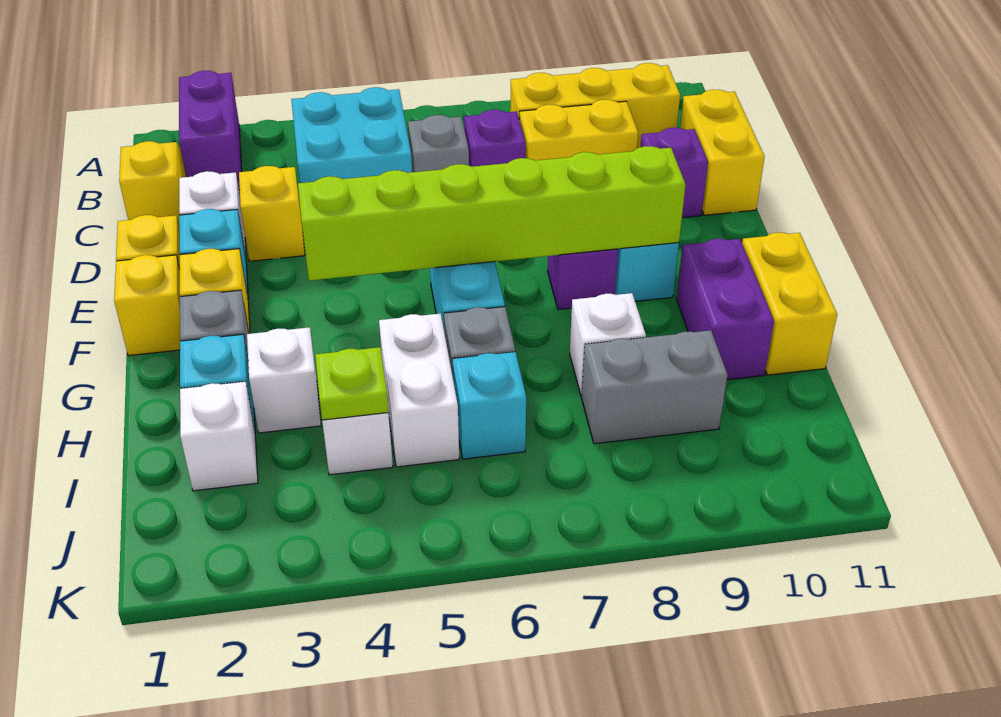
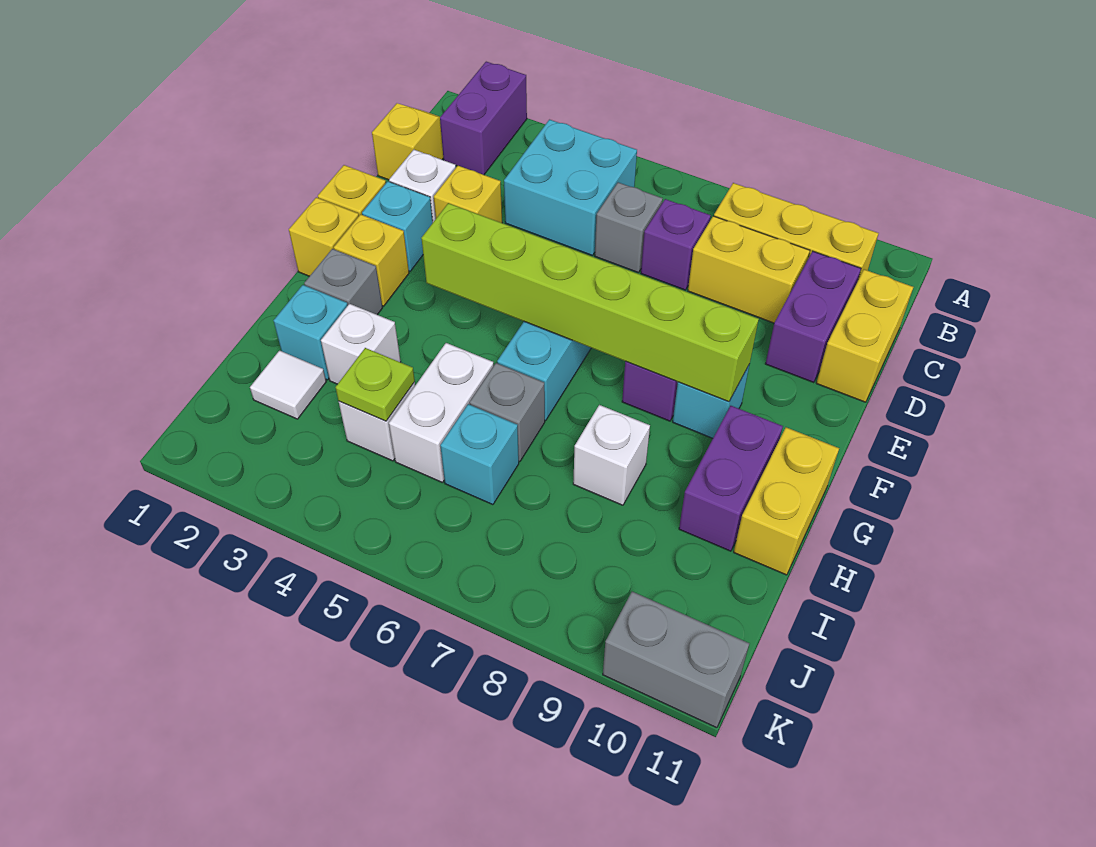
purple 1x1 brick [641,128,708,218] -> purple 1x2 brick [765,251,861,382]
white 1x1 brick [180,381,258,491] -> white 1x1 tile [250,351,326,419]
grey 1x2 brick [582,330,727,444] -> grey 1x2 brick moved to [603,592,749,728]

